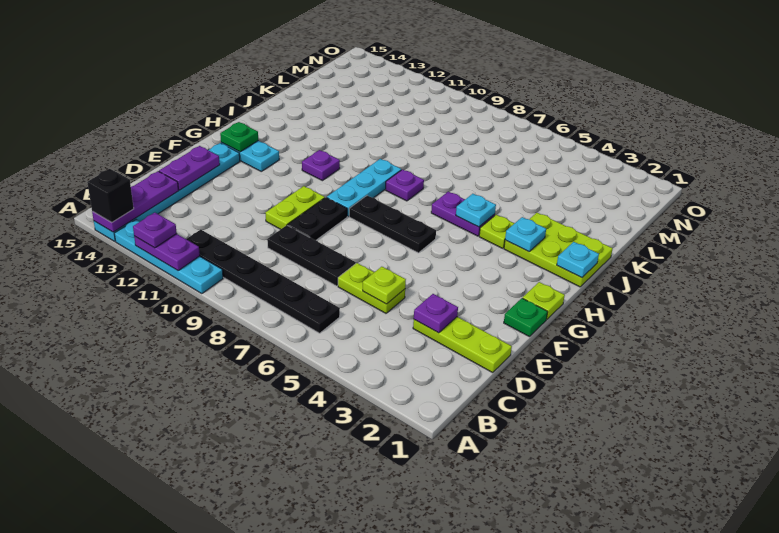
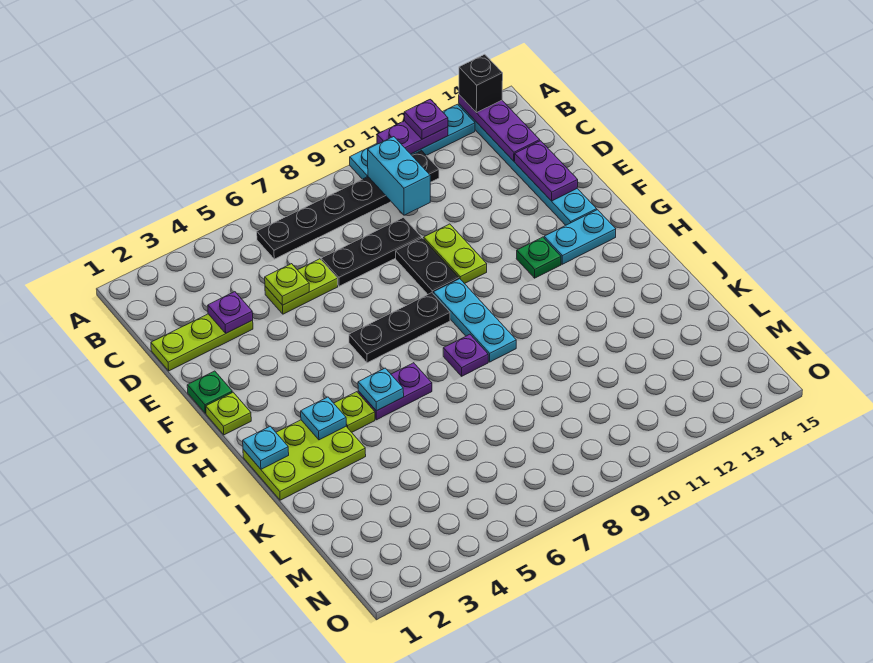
none -> cyan 1x2 brick [368,137,430,215]
green 1x1 plate [220,122,258,152] -> green 1x1 plate moved to [516,237,561,278]
purple 1x1 plate [302,150,340,181] -> none

